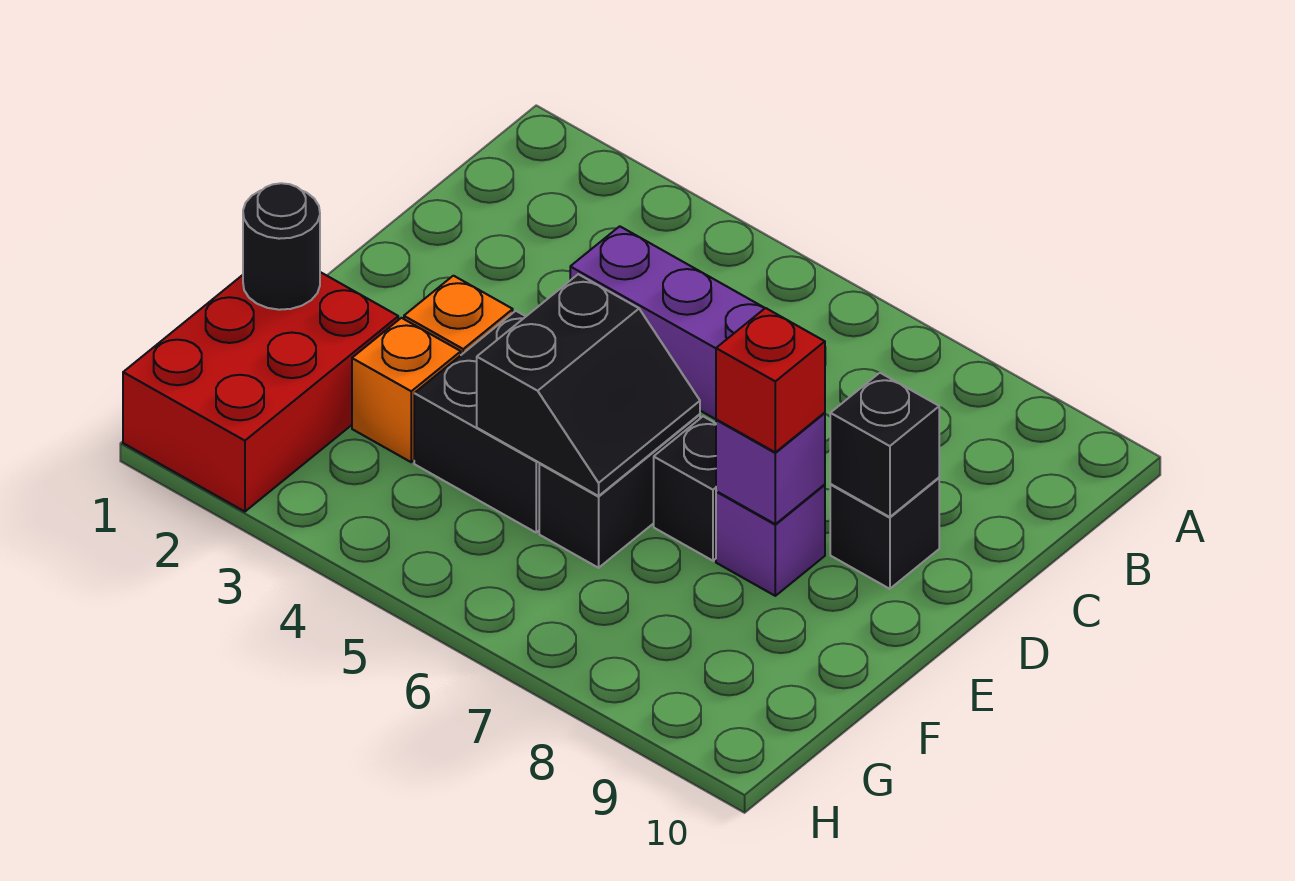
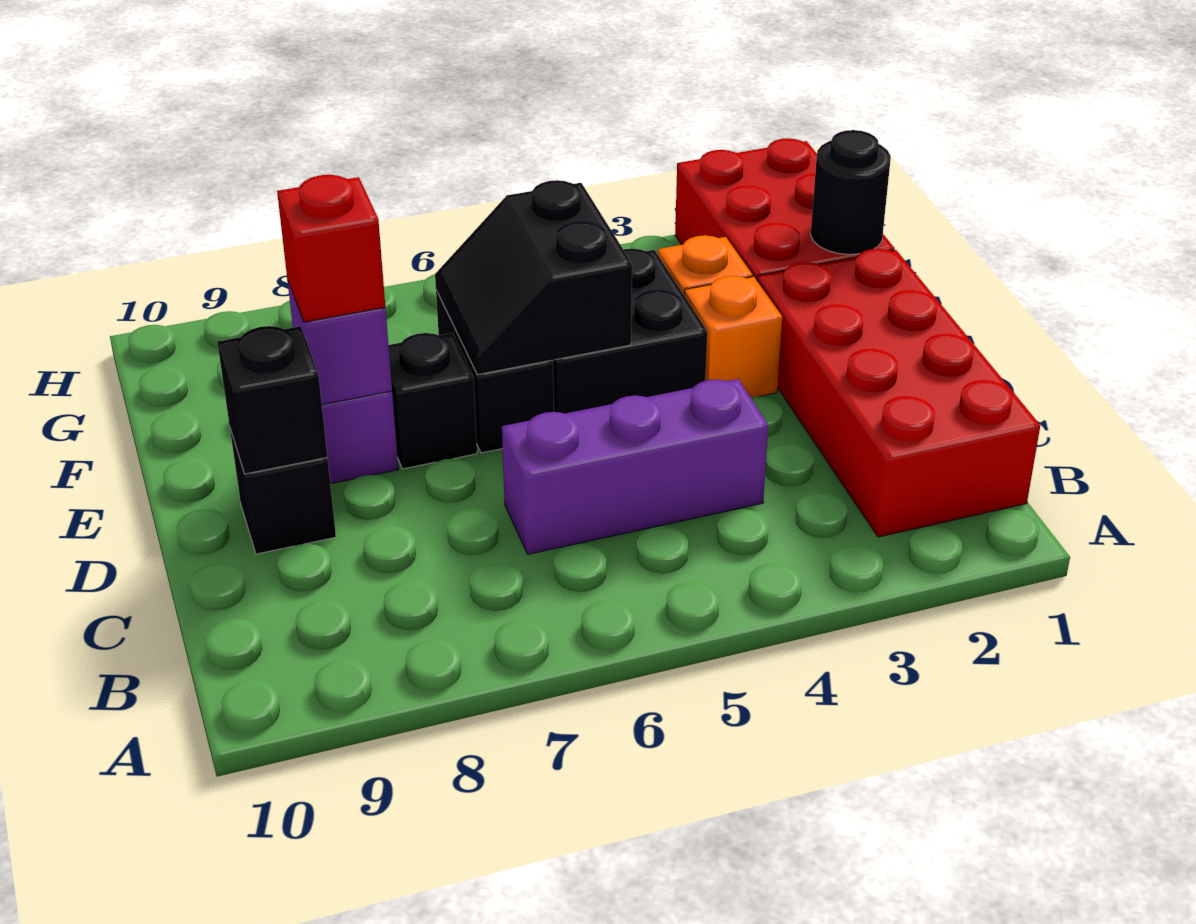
none -> red 2x4 brick [757,249,1040,537]

